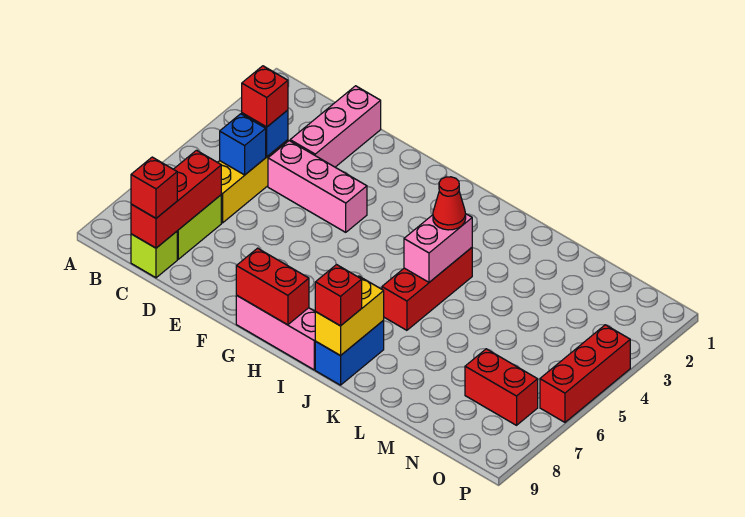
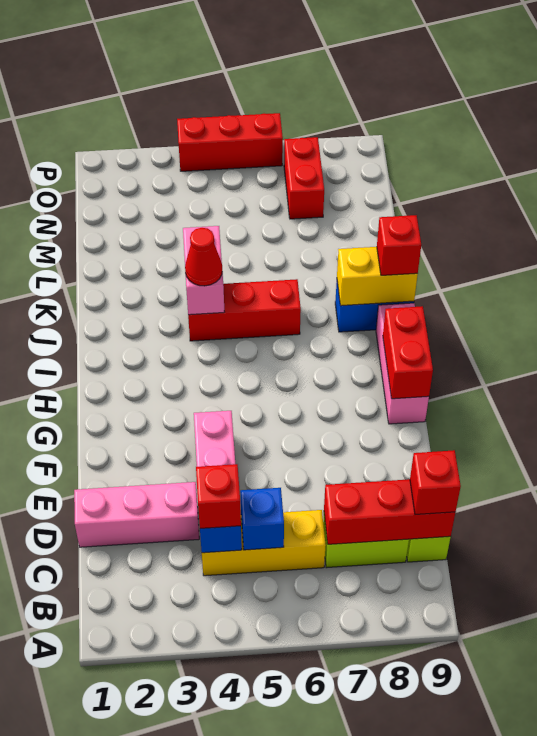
pink 1x2 brick [404,214,472,282] -> pink 1x2 brick turned to [183,226,224,315]

